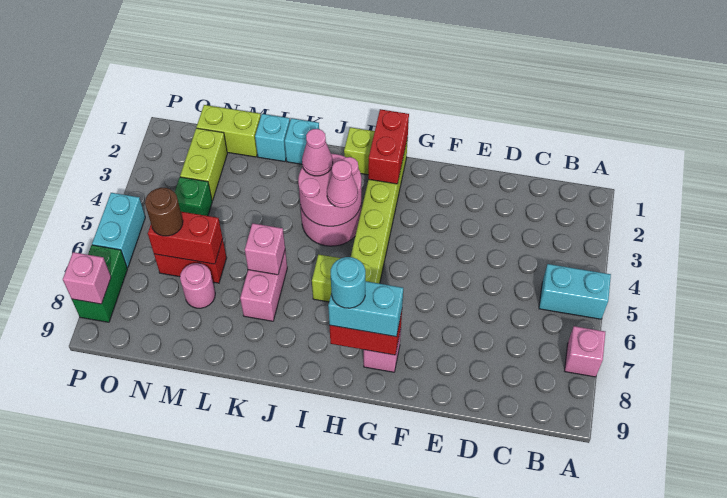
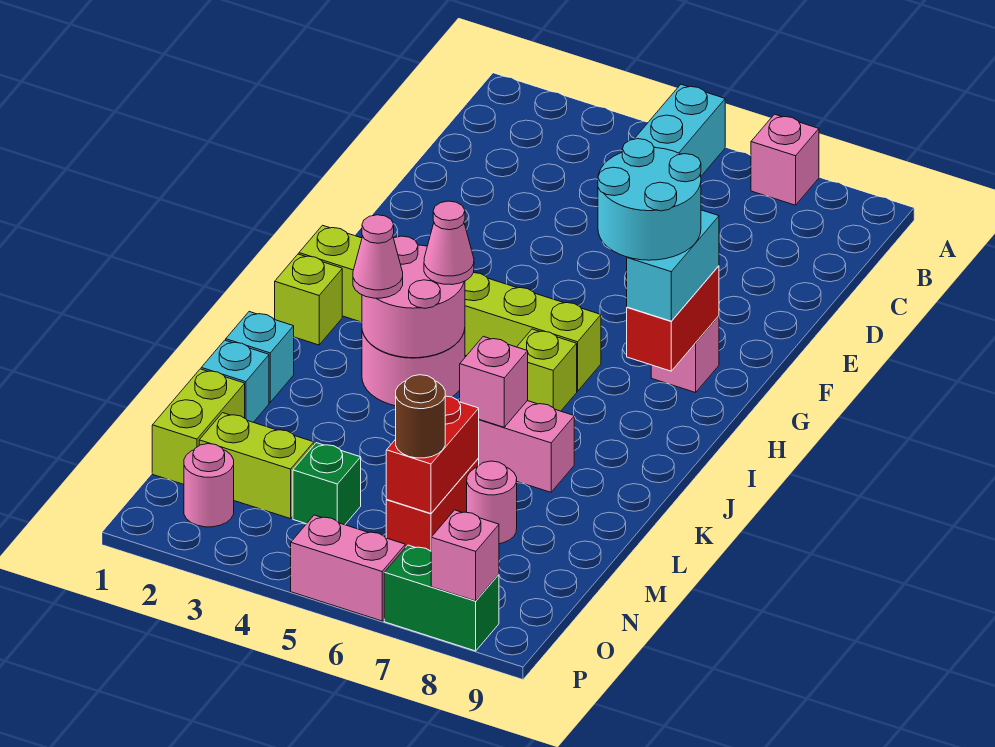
red 1x2 brick [368,109,409,184] -> none
cyan 1x1 round brick [331,257,365,308] -> cyan 2x2 round brick [598,139,701,260]
none -> pink 1x1 round brick [184,444,234,527]
cyan 1x2 brick [92,193,145,268] -> pink 1x2 brick [291,515,405,621]

